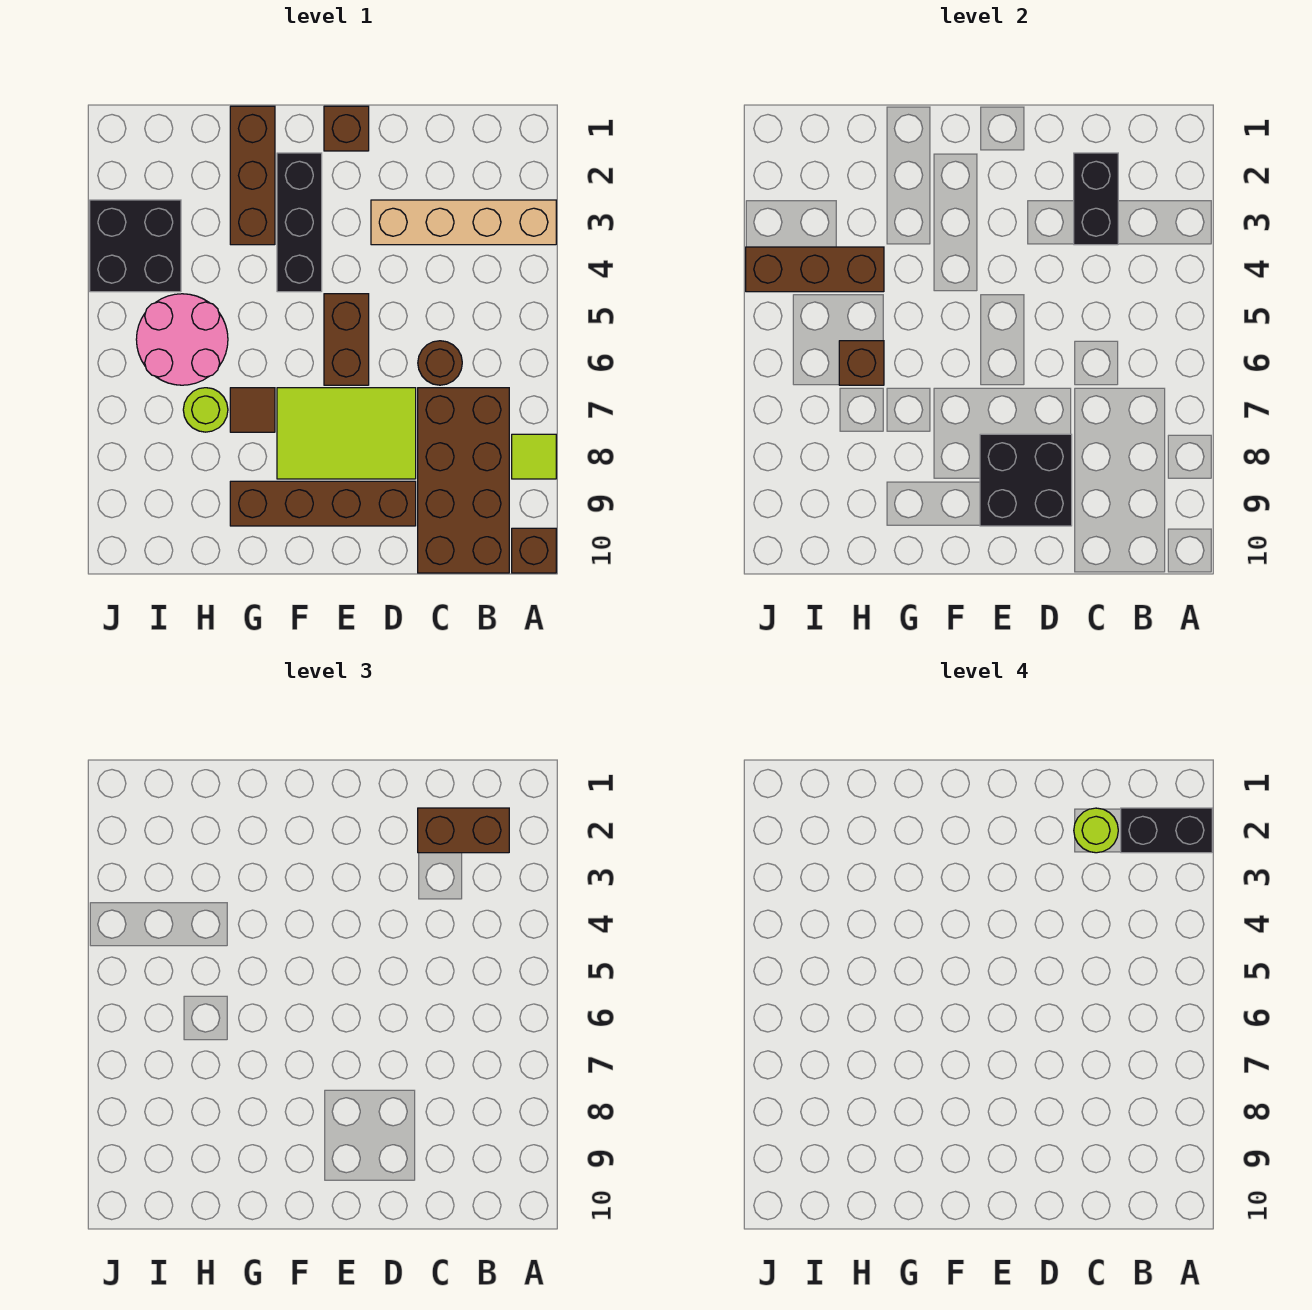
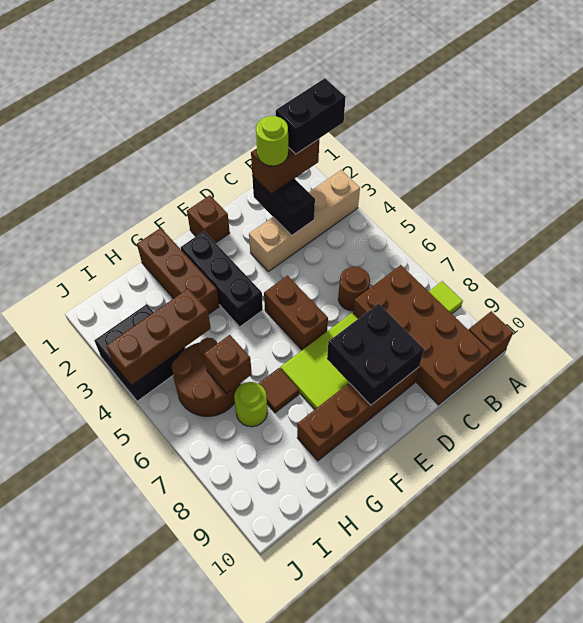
pink 2x2 round brick [136,294,228,385] -> brown 2x2 round brick [172,338,240,416]

